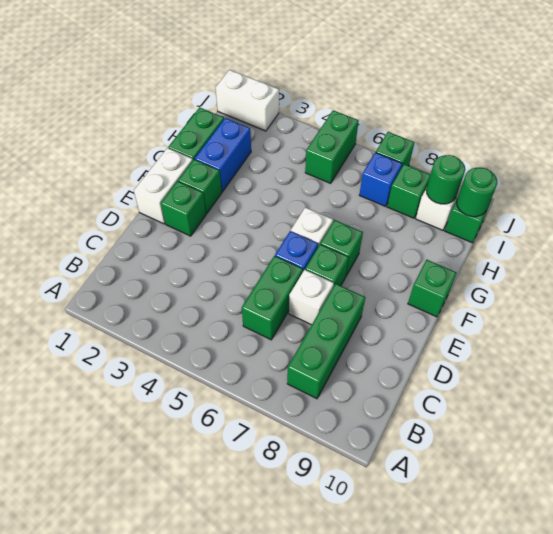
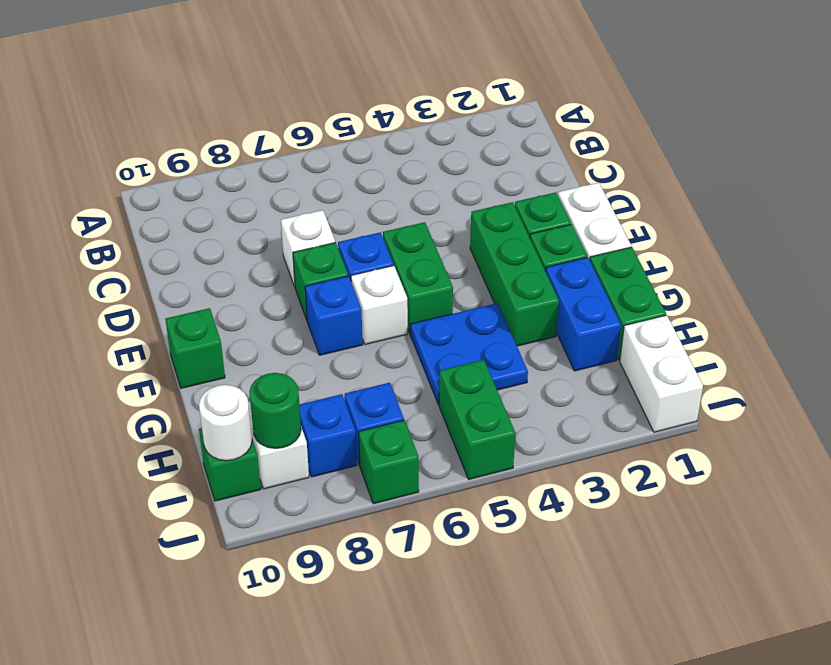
green 1x3 brick [287,284,365,399] -> green 1x3 brick moved to [470,202,559,346]
green 1x2 brick [242,256,303,340] -> green 1x2 brick moved to [383,222,453,333]
green 1x1 brick [320,220,363,276] -> blue 1x1 brick [305,276,363,355]
none -> blue 2x2 plate [410,303,528,405]
green 1x1 brick [387,164,430,218] -> blue 1x1 brick [299,394,357,477]
green 1x1 round brick [457,168,497,217] -> white 1x1 round brick [199,385,252,461]
white 1x2 brick [215,70,279,131] -> white 1x2 brick turned to [620,315,703,432]

